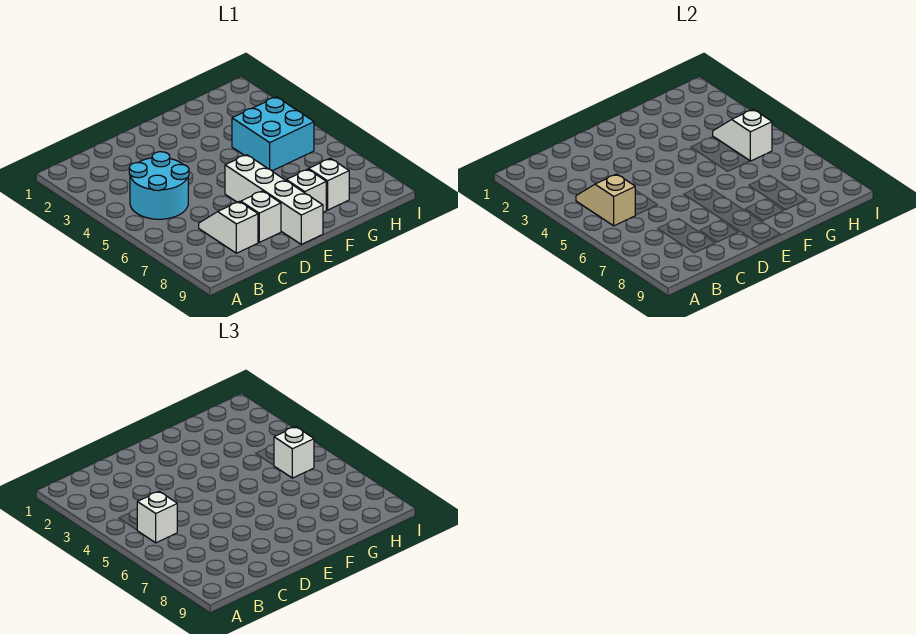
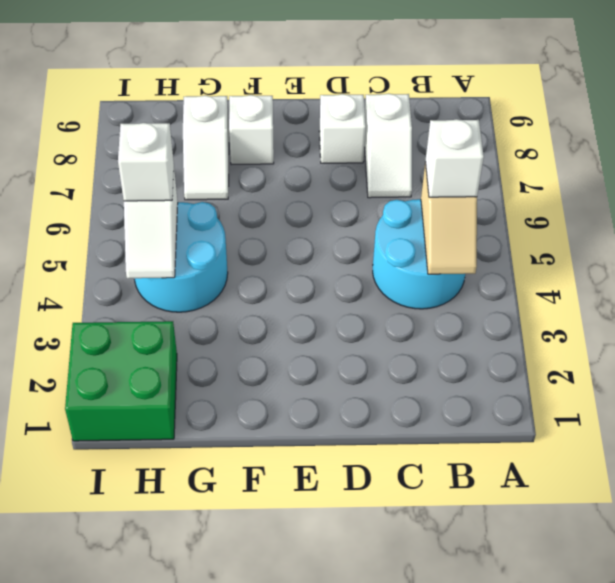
white 1x4 brick [225,155,323,244] -> none
cyan 2x2 brick [232,97,314,171] -> cyan 2x2 round brick [134,202,228,312]
none -> green 2x2 brick [65,321,177,441]

